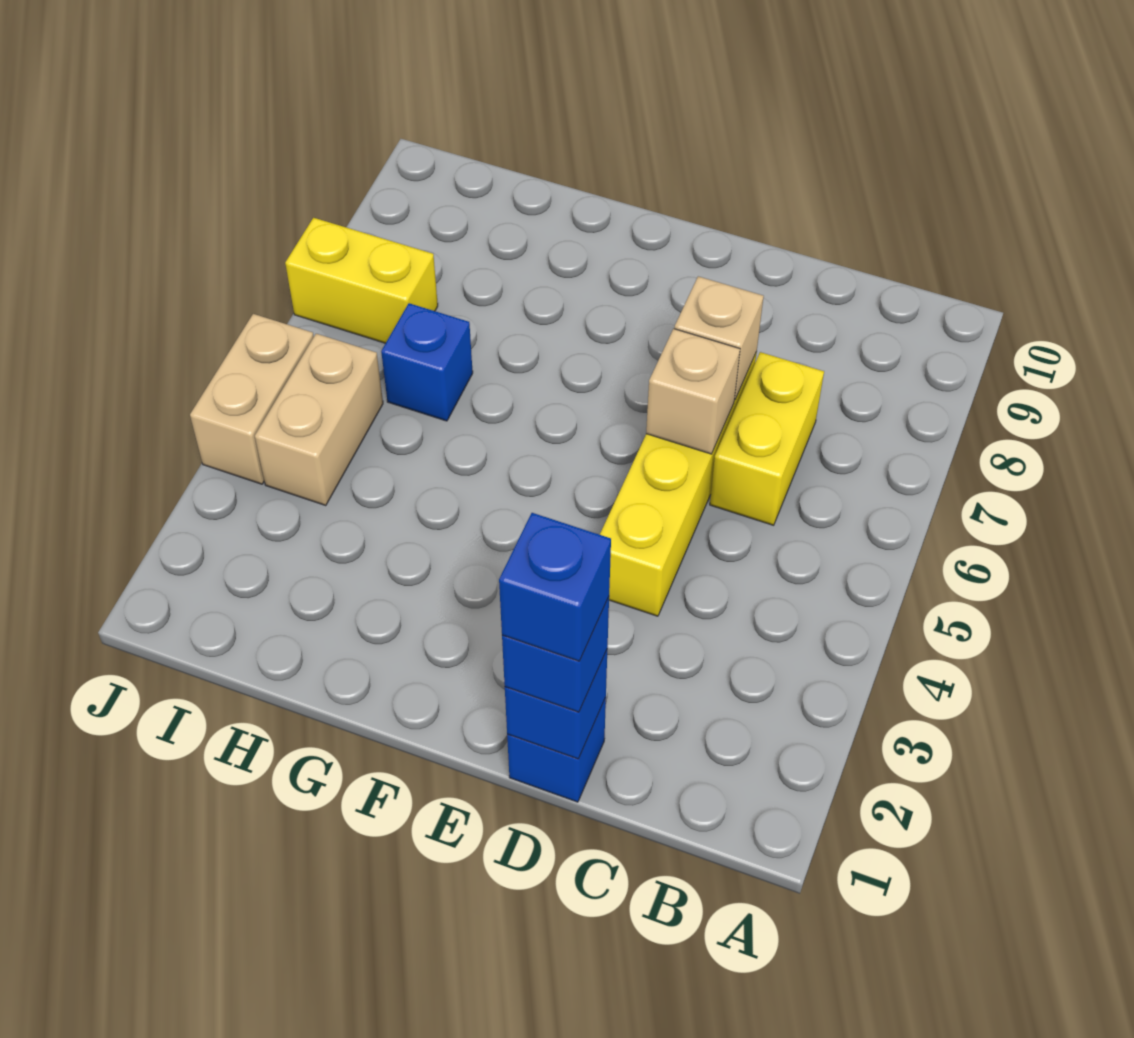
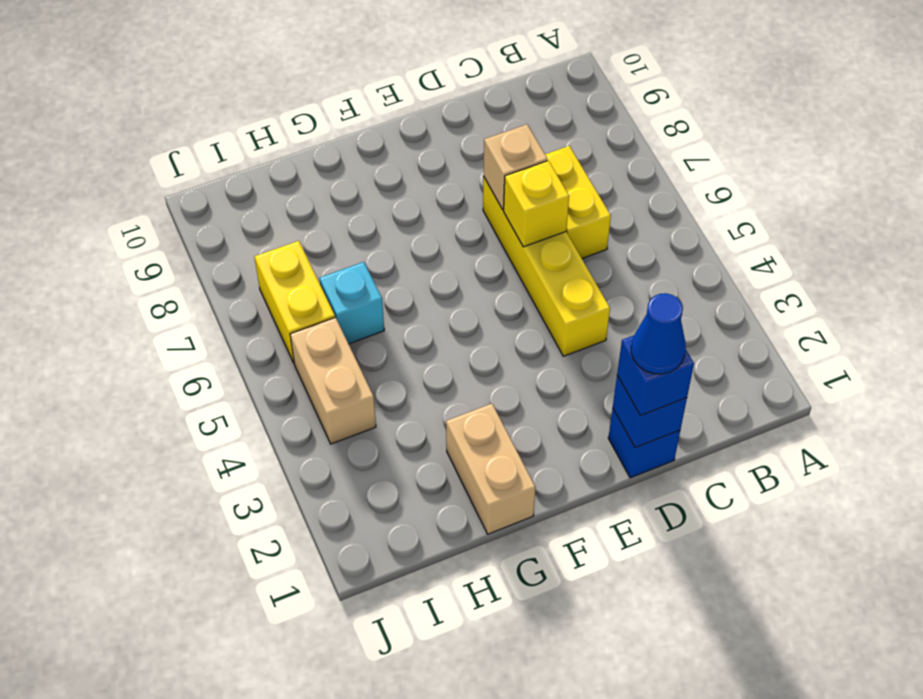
blue 1x1 brick [499,513,611,661] -> blue 1x1 cone [631,293,686,374]
tan 1x1 brick [646,329,740,454] -> yellow 1x1 brick [504,161,569,247]
blue 1x1 brick [381,303,473,421] -> cyan 1x1 brick [319,262,384,344]
yellow 1x2 brick [285,218,438,343] -> yellow 1x2 brick turned to [254,241,335,363]
tan 1x2 brick [190,314,314,484] -> tan 1x2 brick moved to [446,404,536,534]

